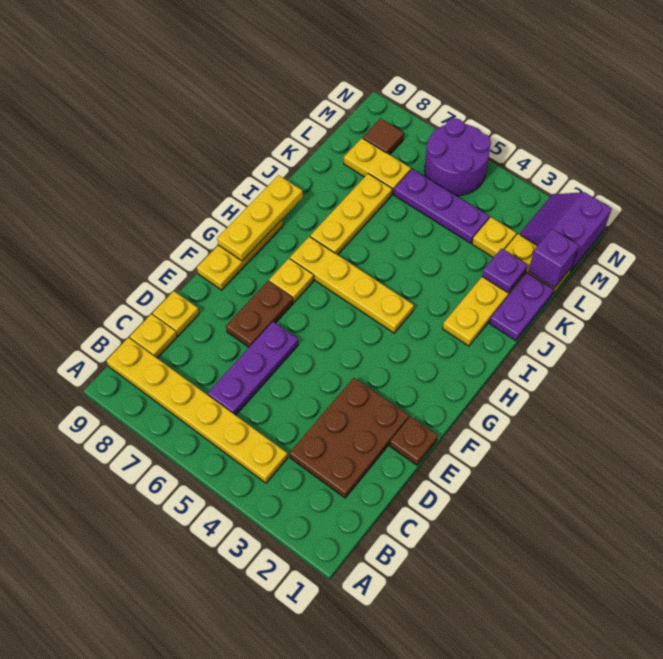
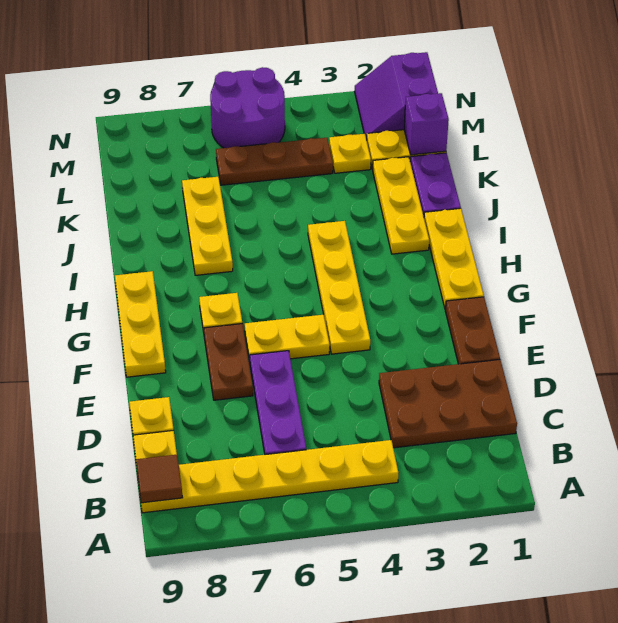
brown 2x3 plate [290,378,409,498] -> brown 2x3 plate turned to [379,360,517,448]
brown 1x1 plate [390,416,438,465] -> brown 1x2 plate [445,297,500,364]
yellow 1x3 plate [217,175,303,261] -> yellow 1x3 plate moved to [424,208,484,310]
yellow 1x4 plate [290,237,414,333] -> yellow 1x4 plate turned to [308,221,370,354]
purple 1x1 plate [482,249,528,293] -> none
purple 1x3 plate [394,169,489,243] -> brown 1x3 plate [216,138,333,185]
yellow 1x2 plate [344,138,411,194] -> yellow 1x2 plate moved to [245,315,330,361]
brown 1x1 tile [363,119,404,155] -> brown 1x1 tile moved to [136,455,183,503]

